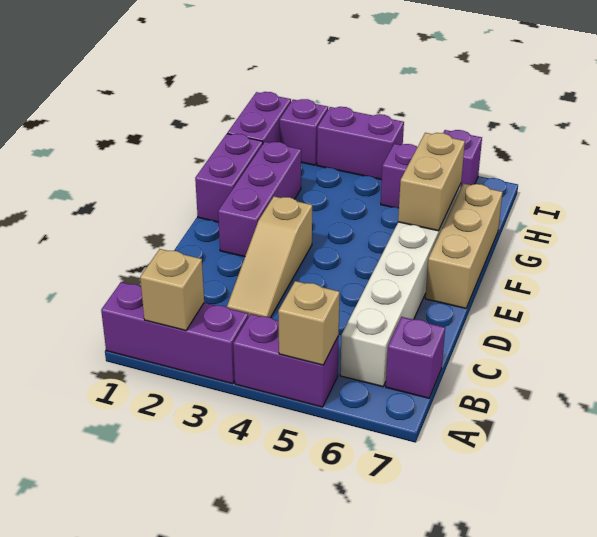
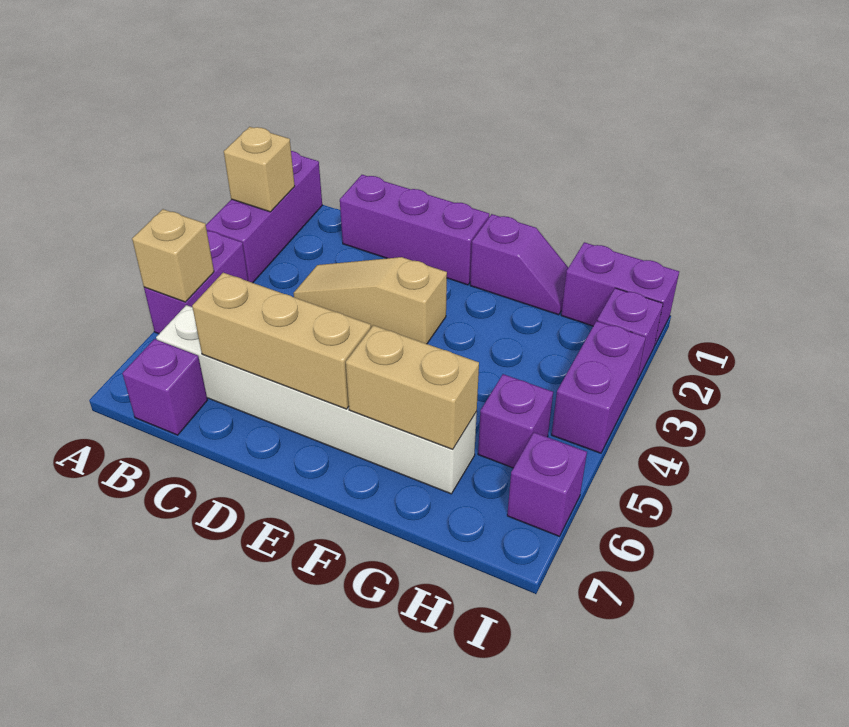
purple 1x3 brick [218,142,301,257] -> purple 1x3 brick moved to [340,175,489,285]
tan 1x3 brick [425,183,503,308] -> tan 1x3 brick moved to [192,273,371,409]
purple 1x2 brick [195,134,263,222] -> purple 1x2 slope [470,214,568,315]

